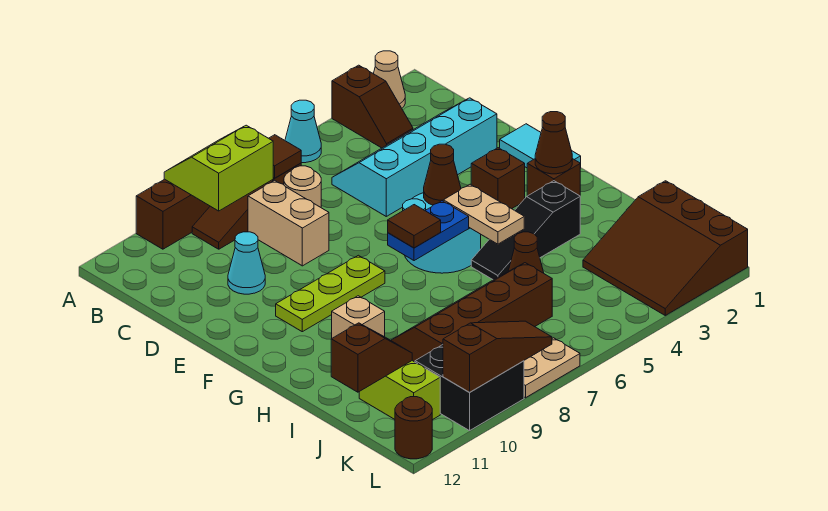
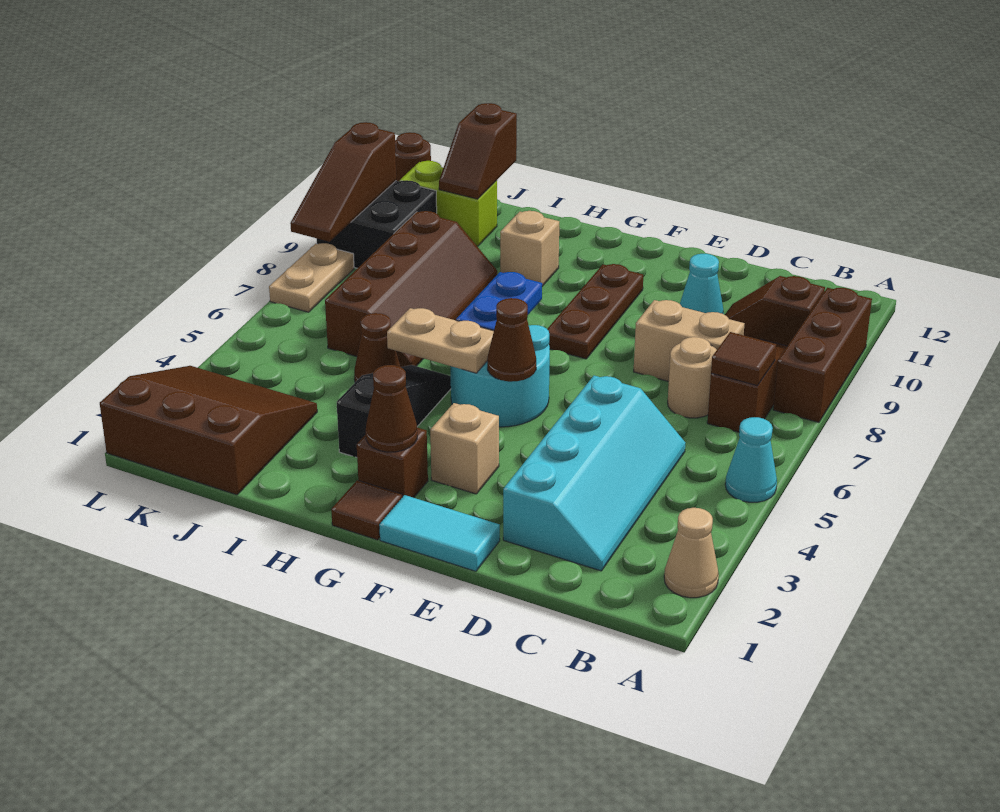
brown 1x2 slope [332,65,413,148] -> brown 1x2 slope moved to [725,276,825,346]
lime 2x2 slope [164,125,273,211] -> none
brown 1x1 brick [471,148,525,209] -> tan 1x1 brick [430,403,499,494]
lime 1x3 plate [276,255,385,332] -> brown 1x3 plate [547,264,643,359]
brown 1x1 tile [388,205,441,248] -> brown 1x1 tile moved to [331,480,402,540]

